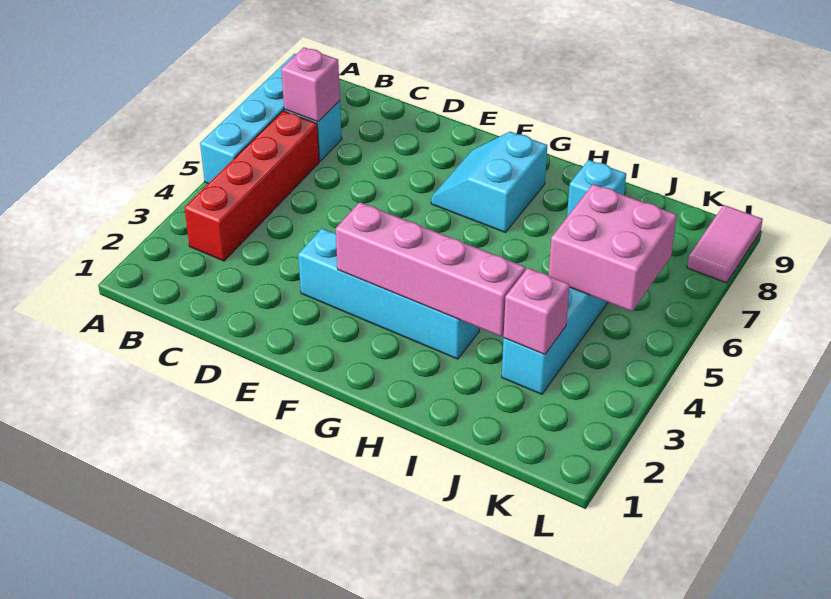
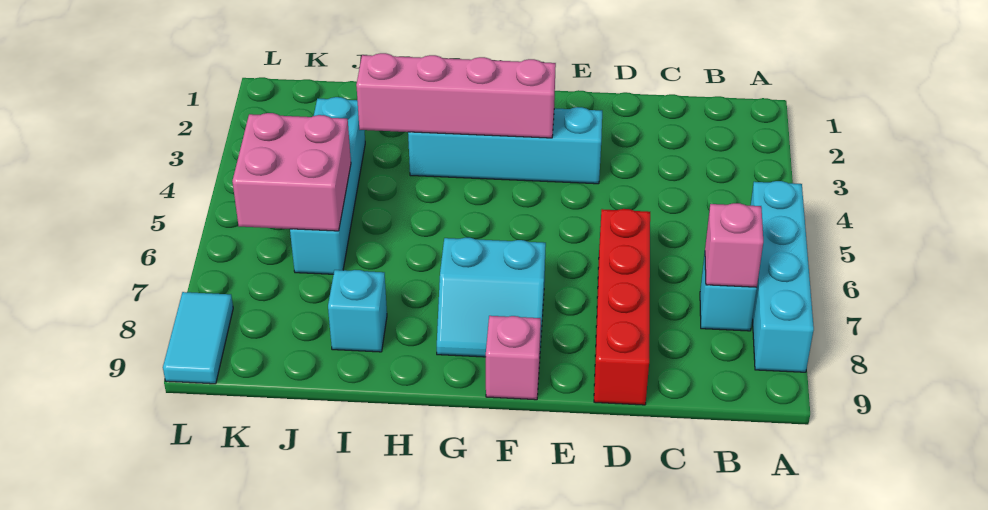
red 1x4 brick [184,111,319,261] -> red 1x4 brick moved to [594,209,650,405]
cyan 2x2 slope [431,132,547,233] -> cyan 2x2 slope turned to [437,238,546,357]
pink 1x1 brick [504,268,570,354] -> pink 1x1 brick moved to [486,316,541,400]
pink 1x2 tile [687,205,763,283] -> cyan 1x2 tile [163,292,233,384]

